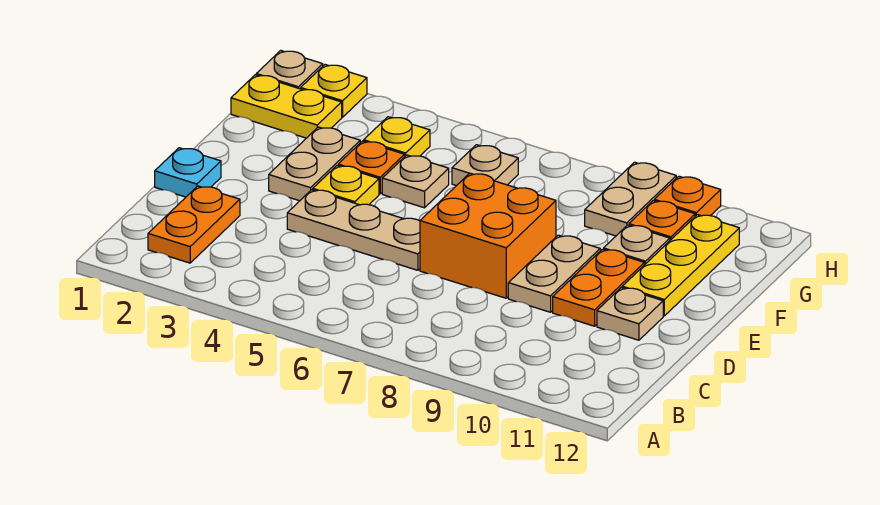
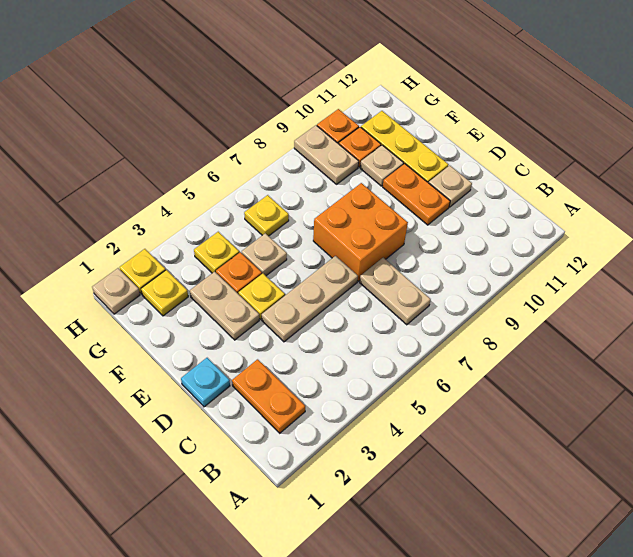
tan 1x2 plate [508,235,600,312] -> tan 1x2 plate moved to [360,258,431,325]
yellow 1x2 plate [231,75,342,138] -> yellow 1x1 plate [141,270,188,316]
tan 1x1 plate [452,145,518,186] -> yellow 1x1 plate [244,195,289,236]

